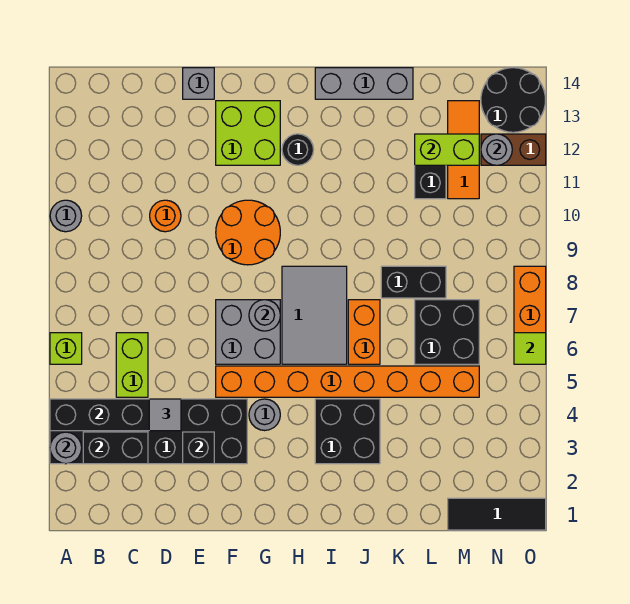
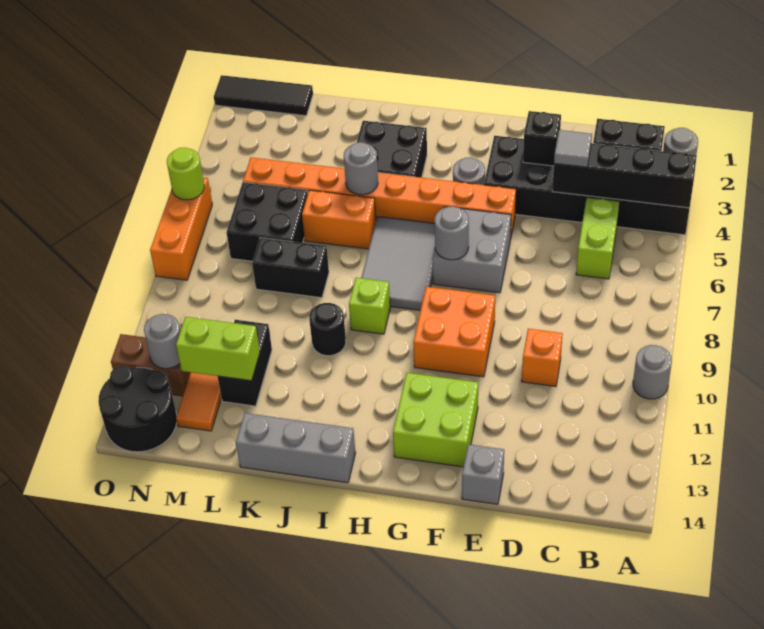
lime 1x1 brick [50,333,82,364] -> lime 1x1 brick moved to [349,278,390,334]
orange 1x1 round brick [150,200,181,232] -> orange 1x1 brick [522,329,563,386]
orange 2x2 round brick [216,200,280,265] -> orange 2x2 brick [413,287,495,377]
black 1x1 round brick [282,134,314,165] -> black 1x1 round brick moved to [309,303,346,356]
none -> grey 1x1 round brick [344,142,378,195]
orange 1x2 brick [348,300,380,364] -> orange 1x2 brick turned to [302,190,376,249]
lime 1x1 tile [514,333,546,364] -> lime 1x1 round brick [167,148,204,200]

